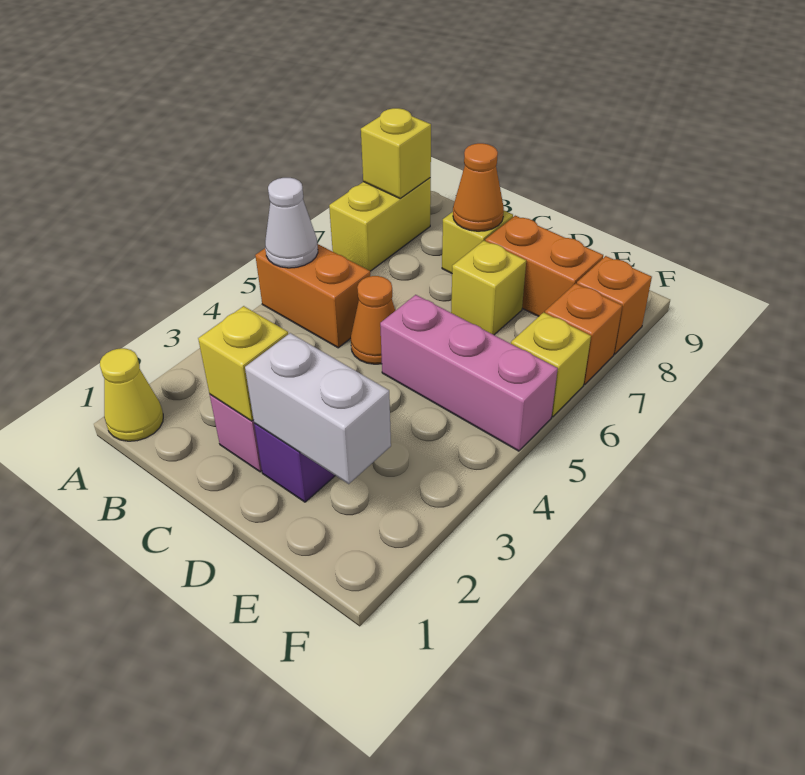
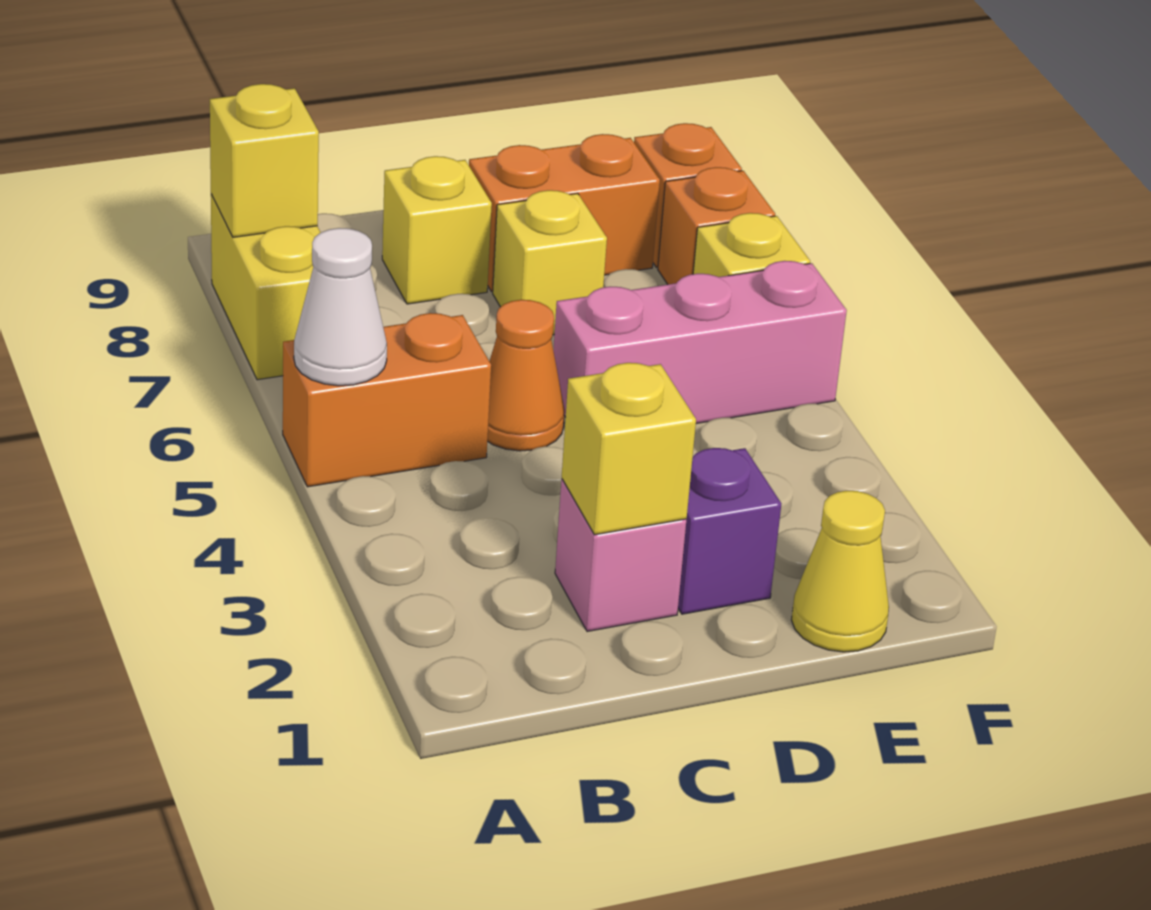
yellow 1x1 cone [100,348,163,441] -> yellow 1x1 cone moved to [791,491,889,652]
orange 1x1 cone [453,143,504,231] -> none
white 1x2 brick [245,333,391,484] -> none

